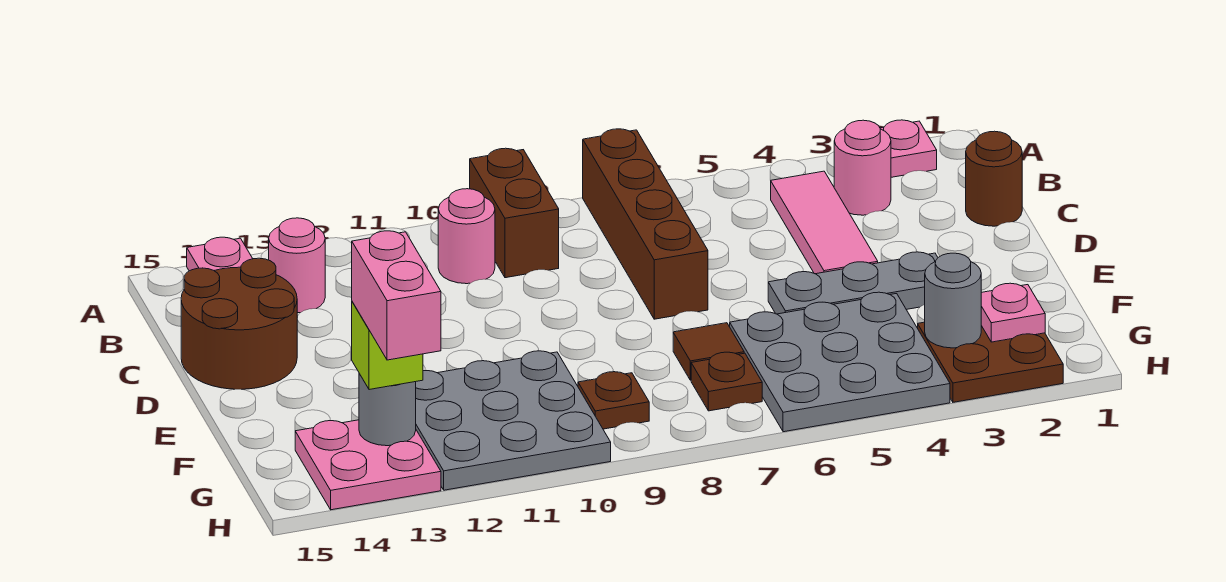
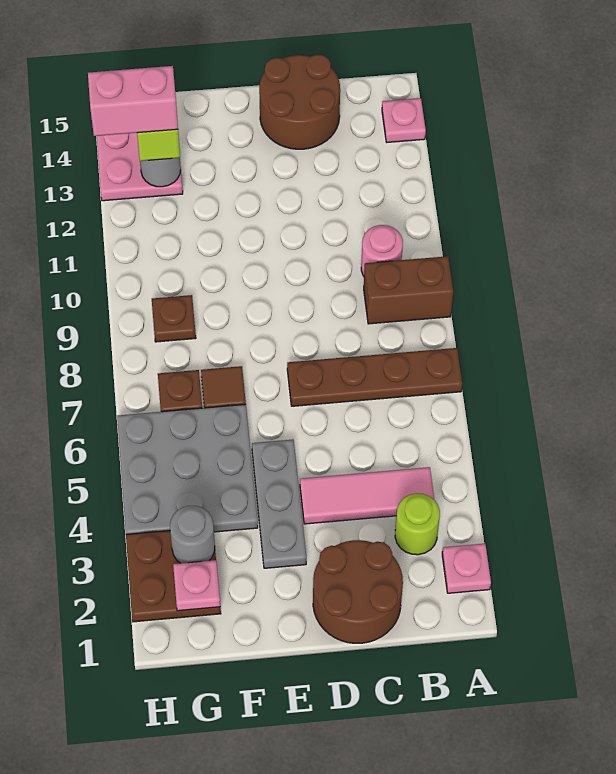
brown 1x4 brick [583,129,708,319] -> brown 1x4 plate [287,348,462,406]
pink 1x1 round brick [834,120,891,215] -> lime 1x1 round brick [395,493,440,555]
pink 1x1 round brick [269,218,325,313] -> none
brown 1x1 round brick [966,131,1022,226] -> brown 2x2 round brick [313,540,403,643]
grey 3x3 plate [416,351,611,490] -> none

